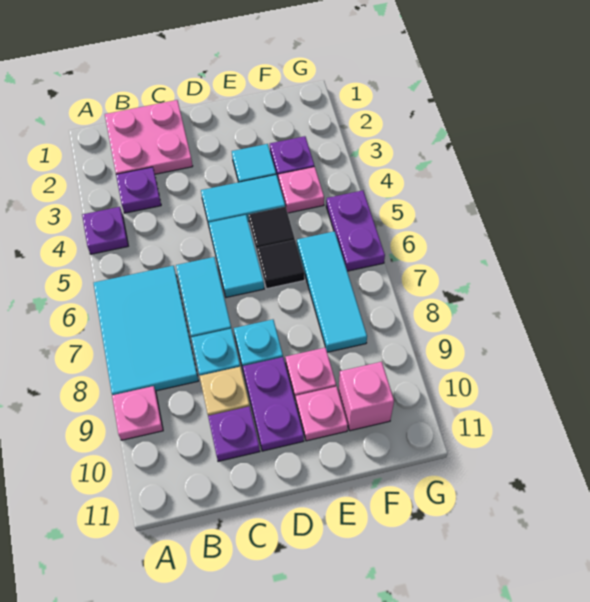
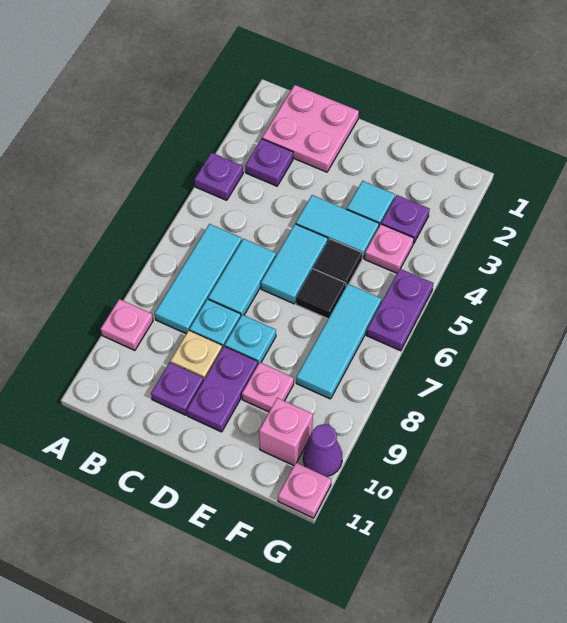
cyan 2x3 tile [94,266,198,395] -> cyan 1x3 tile [155,224,242,334]
pink 1x1 plate [296,386,348,441] -> pink 1x1 plate moved to [278,463,331,518]
none -> purple 1x1 cone [303,424,342,477]

